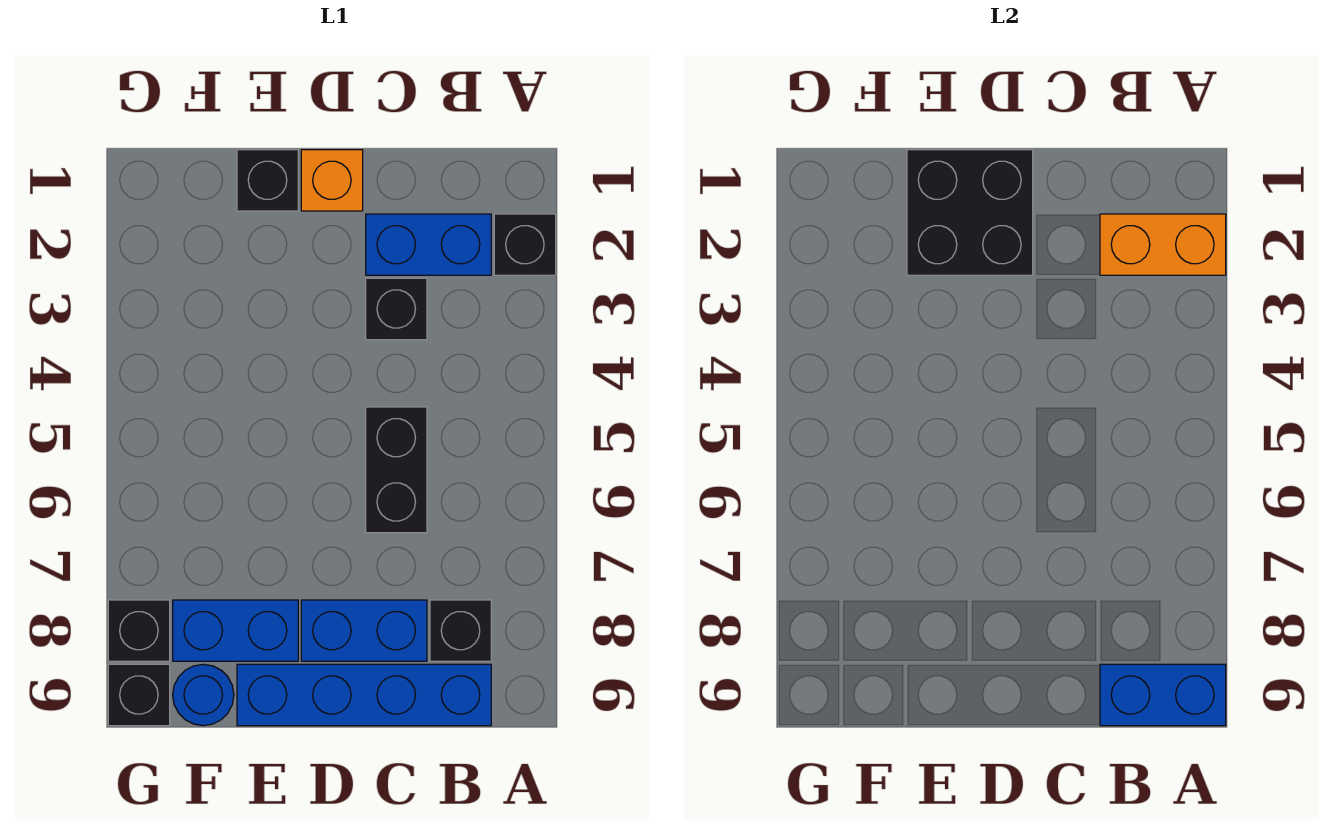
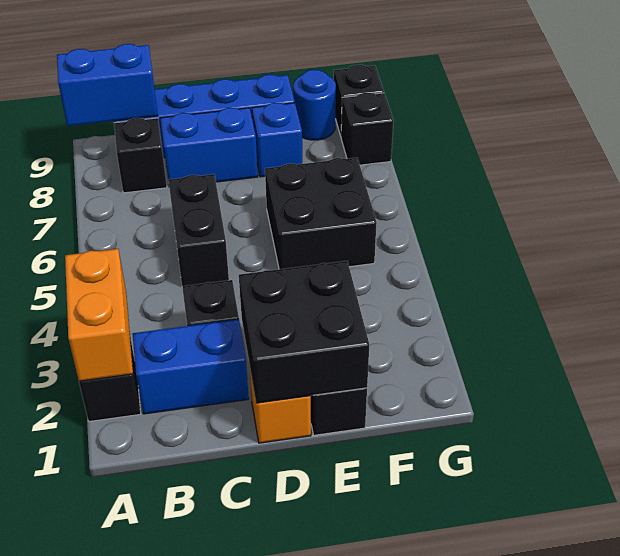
orange 1x2 brick [1100,214,1226,275] -> orange 1x2 brick turned to [65,249,133,381]
none -> black 2x2 brick [265,158,377,269]
blue 1x2 brick [173,600,298,661] -> blue 1x1 brick [252,103,302,177]

